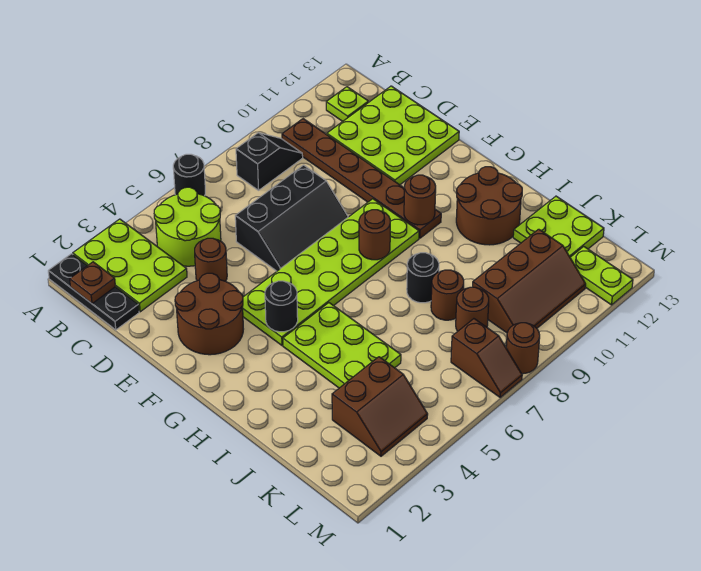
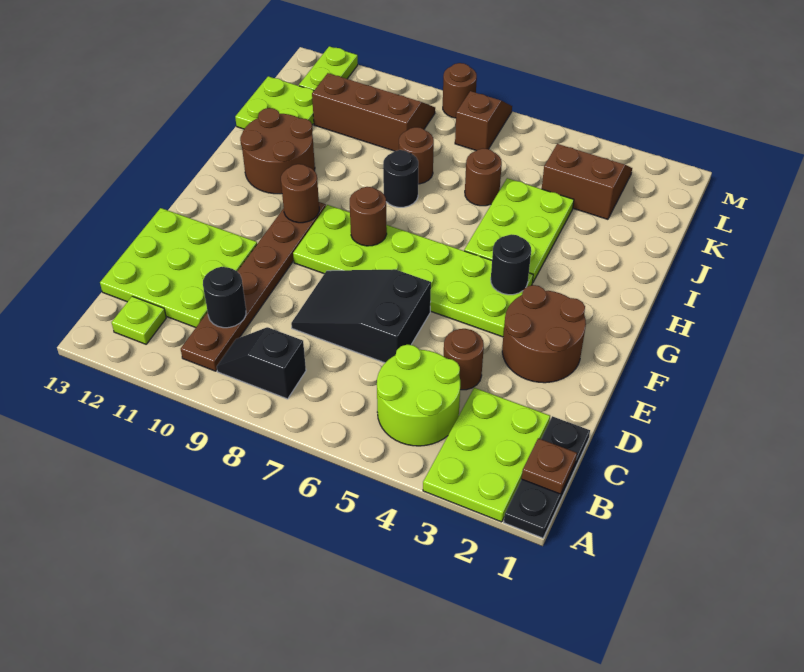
black 1x1 round brick [173,154,205,196] -> black 1x1 round brick moved to [203,267,246,328]
black 2x3 slope [235,165,348,271] -> black 2x3 slope turned to [291,269,431,363]
brown 1x1 round brick [456,287,489,331] -> brown 1x1 round brick moved to [465,148,502,206]

